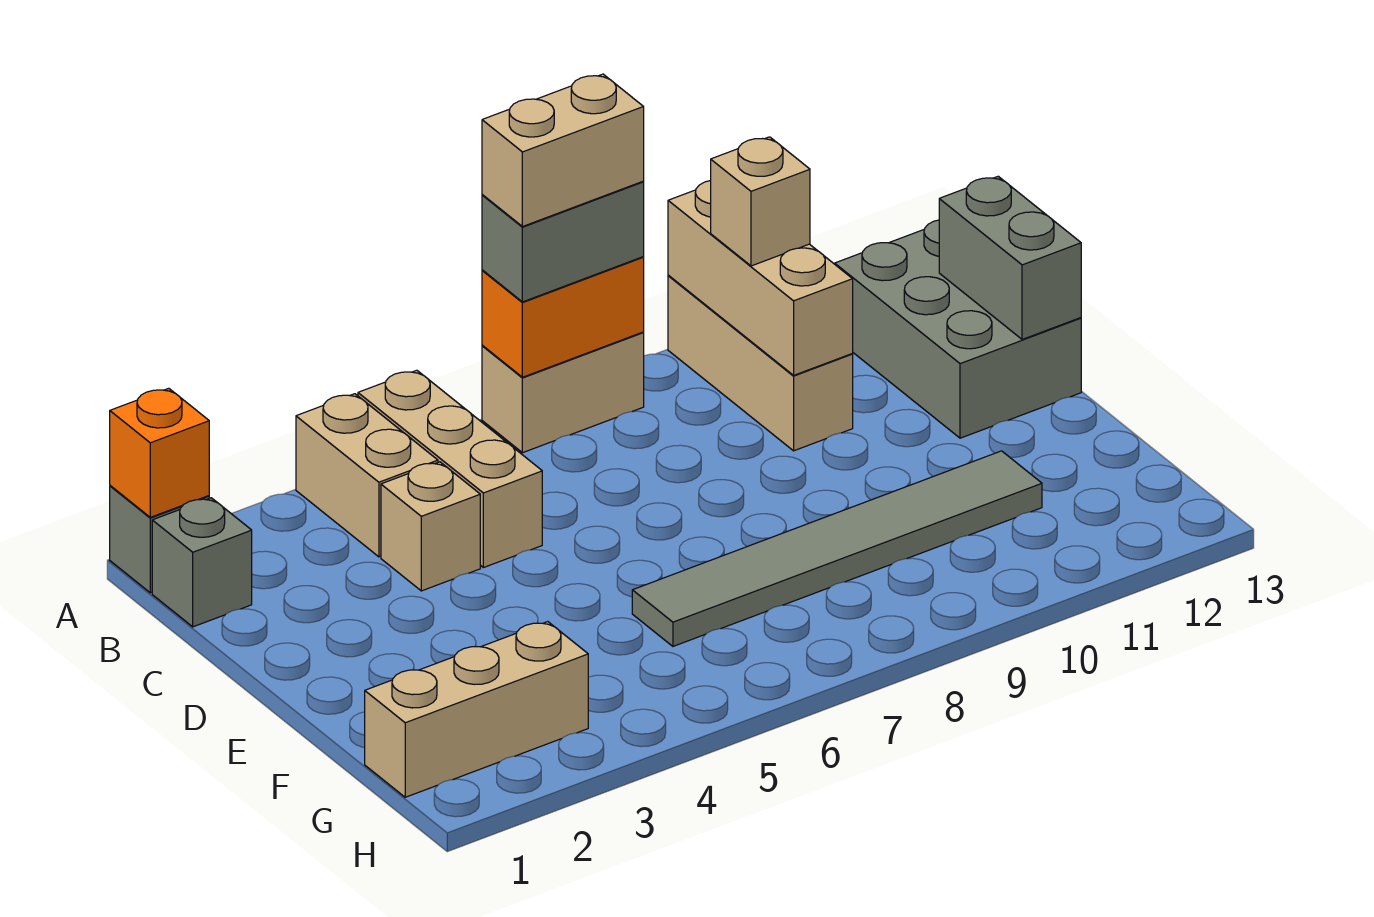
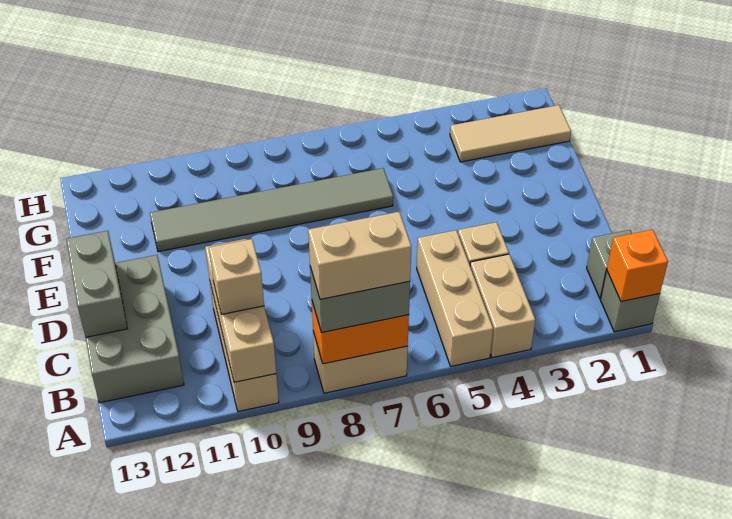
tan 1x3 brick [365,622,588,797] -> tan 1x3 tile [450,105,571,162]

